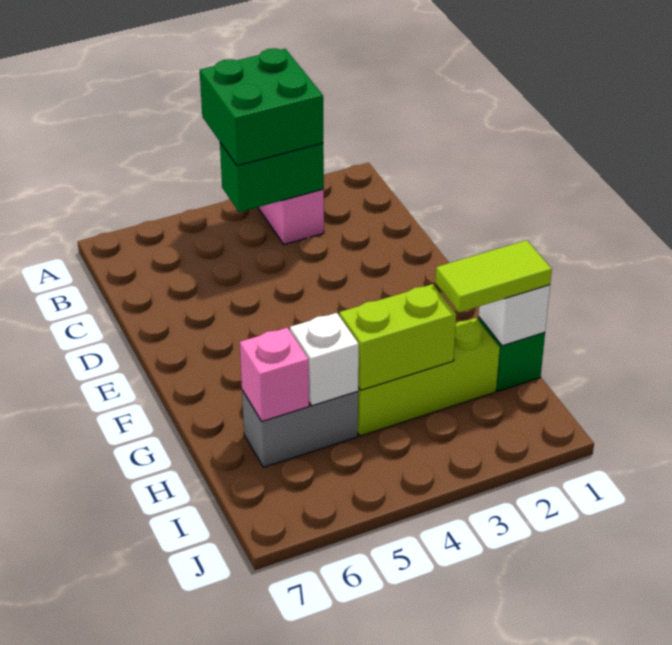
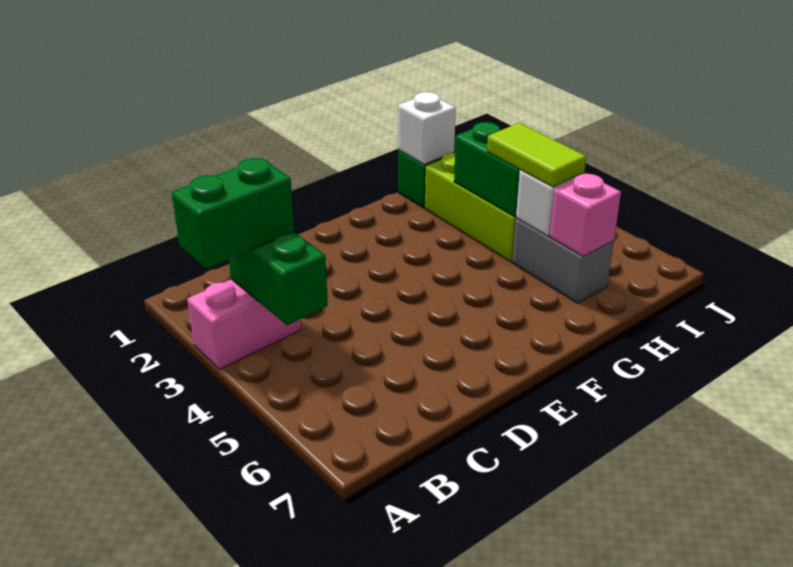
green 2x2 brick [200,48,323,166] -> green 1x2 brick [172,158,294,269]
lime 1x2 tile [435,240,552,312] -> lime 1x2 tile moved to [487,123,586,187]
lime 1x2 brick [339,284,456,390] -> green 1x2 brick [454,122,520,217]

